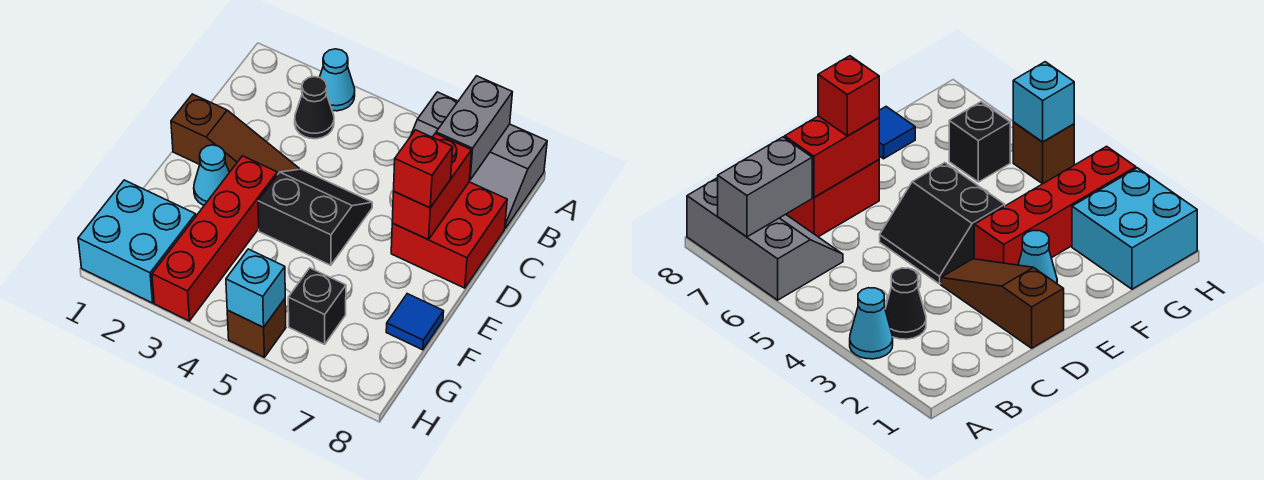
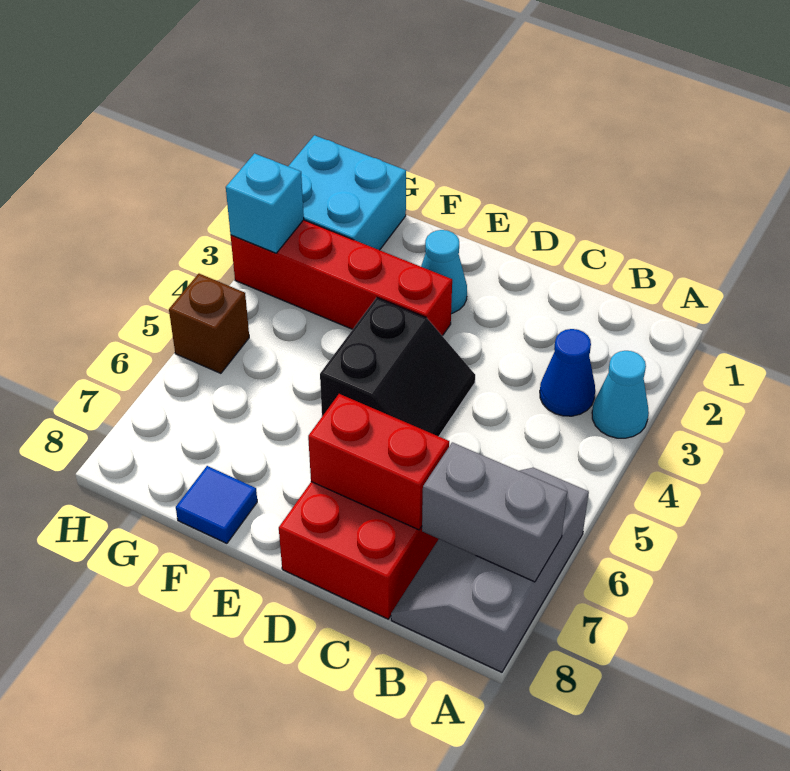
black 1x1 cone [295,77,334,139] -> blue 1x1 cone [540,329,595,416]
brown 1x3 slope [171,94,299,175] -> none
red 1x1 brick [394,130,453,208] -> none
black 1x1 brick [288,268,346,344] -> none
cyan 1x1 brick [226,249,285,327] -> cyan 1x1 brick moved to [226,153,304,253]

